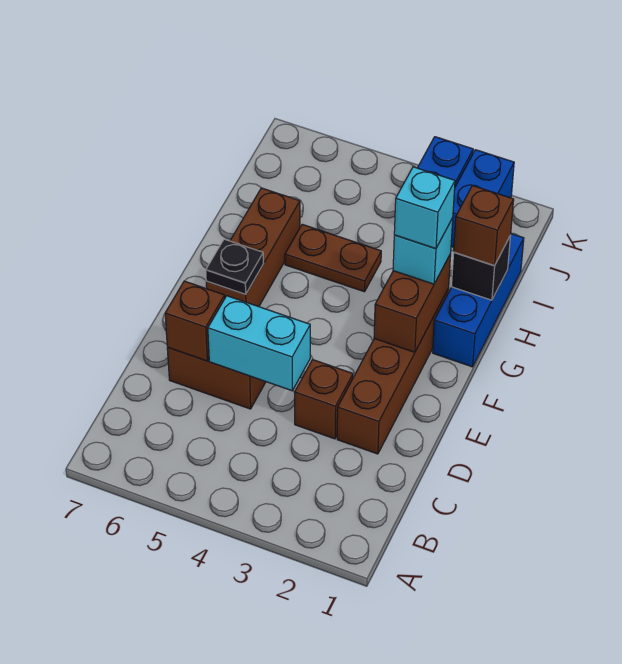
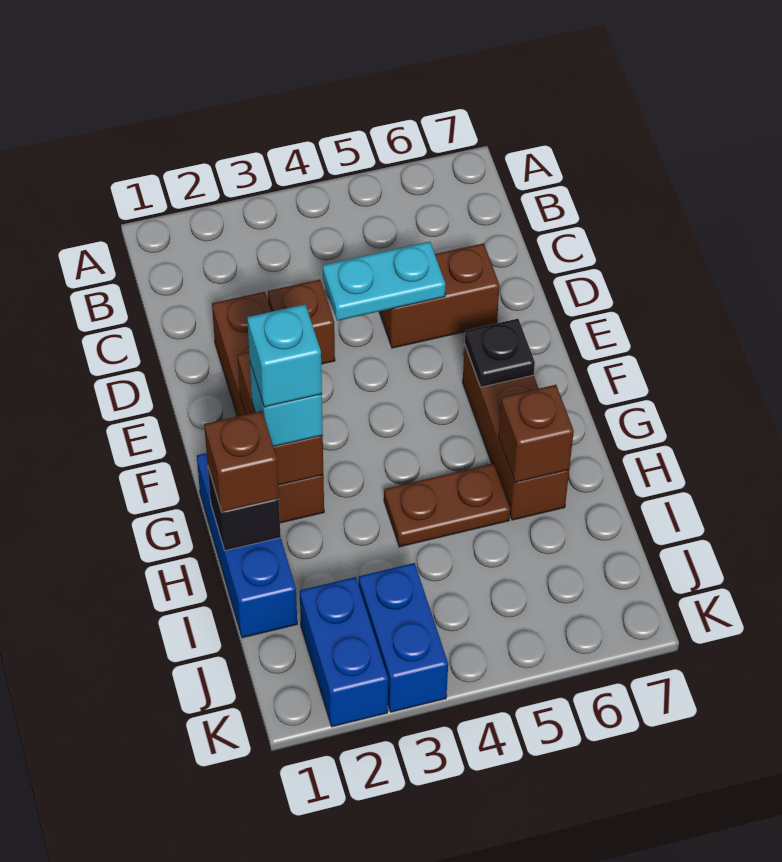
cyan 1x2 brick [208,296,310,391] -> cyan 1x2 plate [323,242,445,321]
brown 1x1 brick [165,281,225,361] -> brown 1x1 brick moved to [498,385,574,483]

